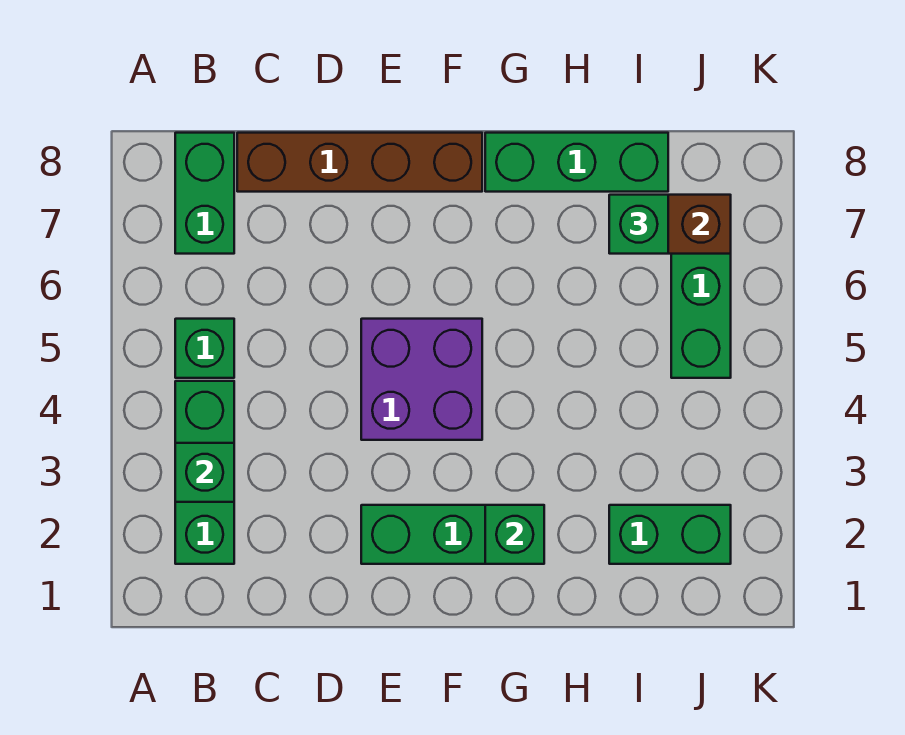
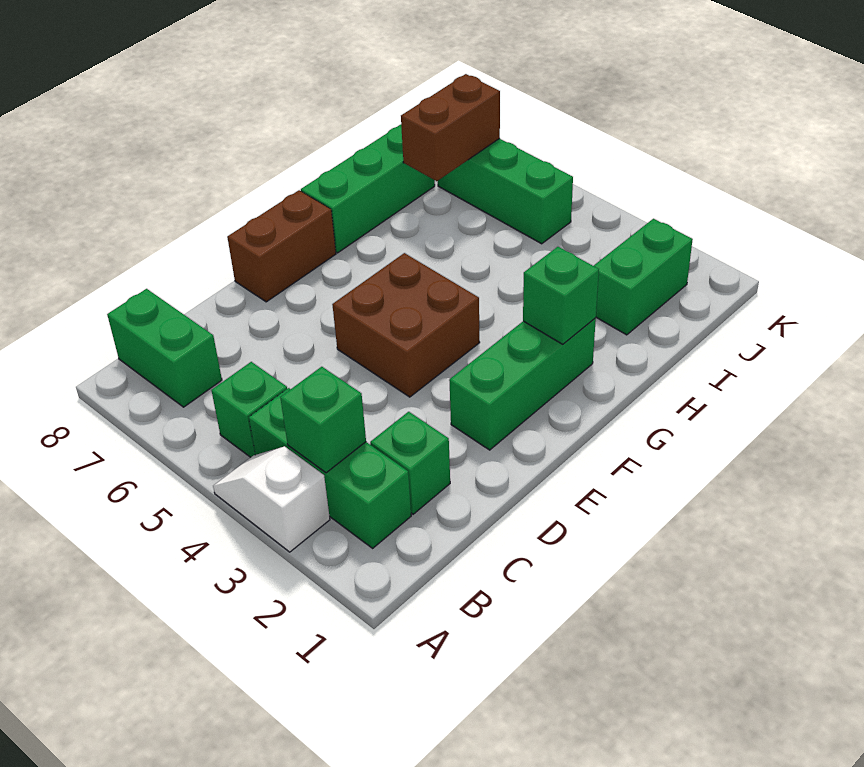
none -> white 1x2 slope [213,446,330,552]
brown 1x4 brick [237,133,482,192] -> brown 1x2 brick [227,190,336,302]
purple 2x2 brick [361,319,482,440] -> brown 2x2 brick [332,253,480,397]
green 1x1 brick [609,195,668,254] -> green 1x1 brick moved to [370,412,450,514]

